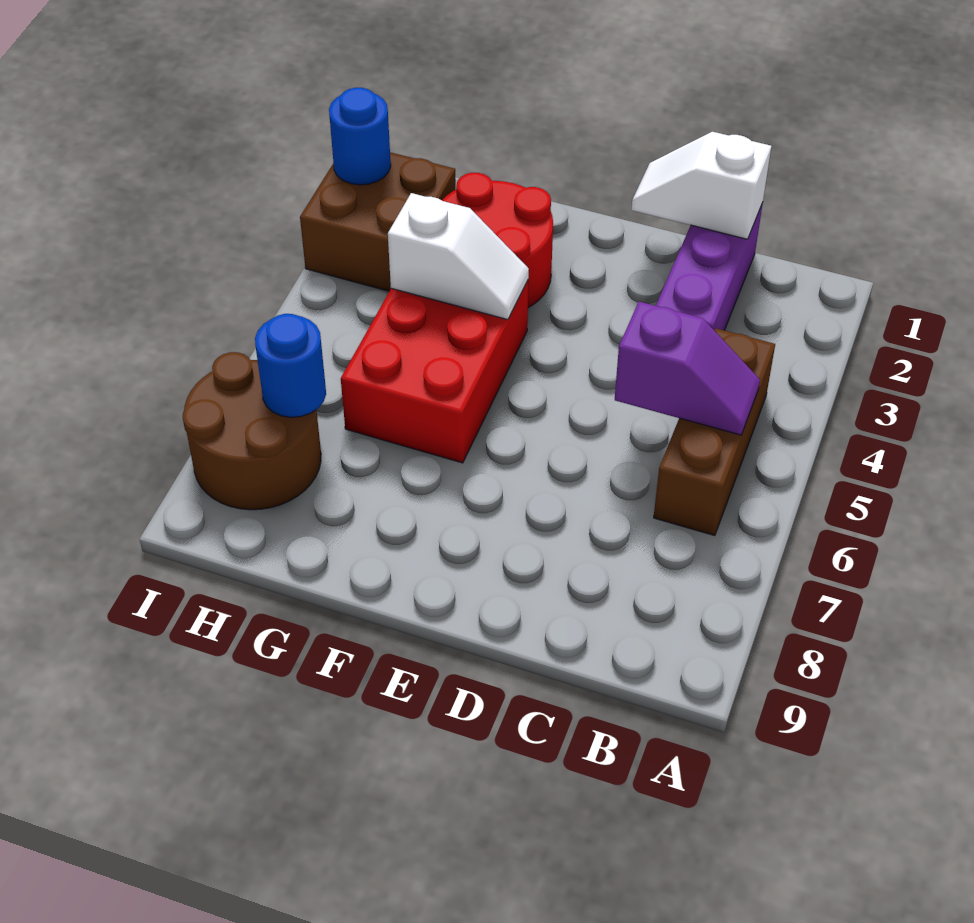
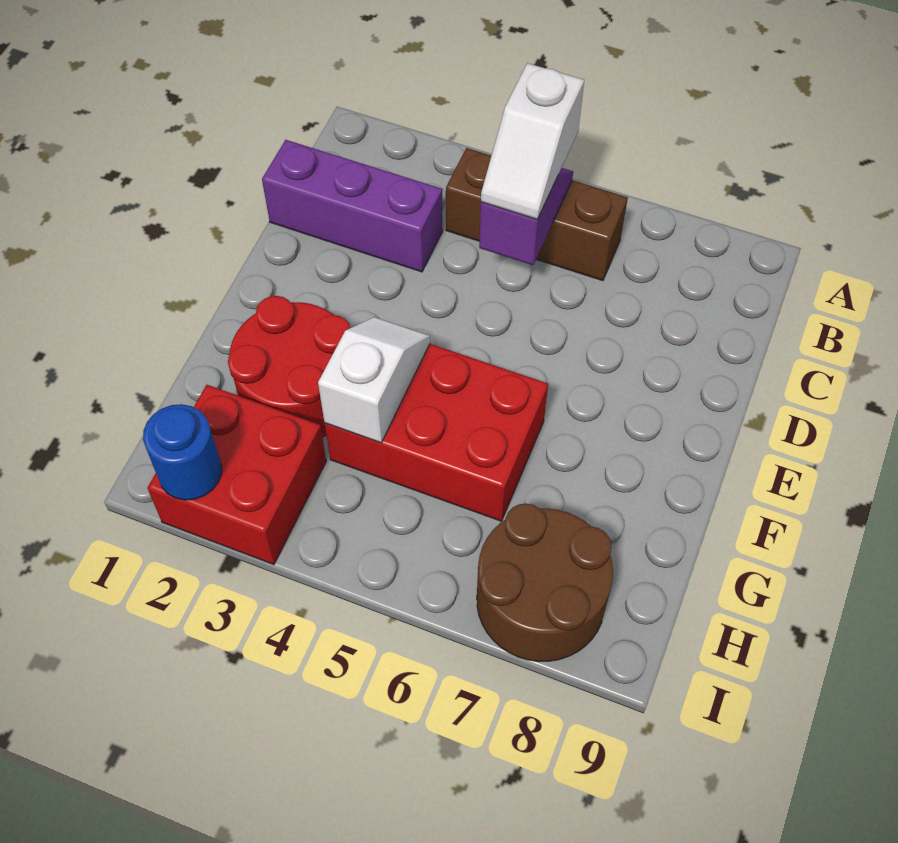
white 1x2 slope [631,132,771,239] -> white 1x2 slope moved to [481,63,584,219]
brown 2x2 brick [300,152,456,291] -> red 2x2 brick [147,385,326,565]
blue 1x1 round brick [255,314,326,417] -> none

